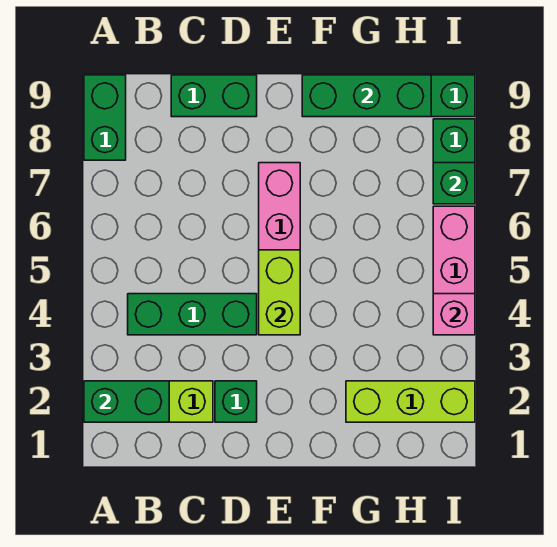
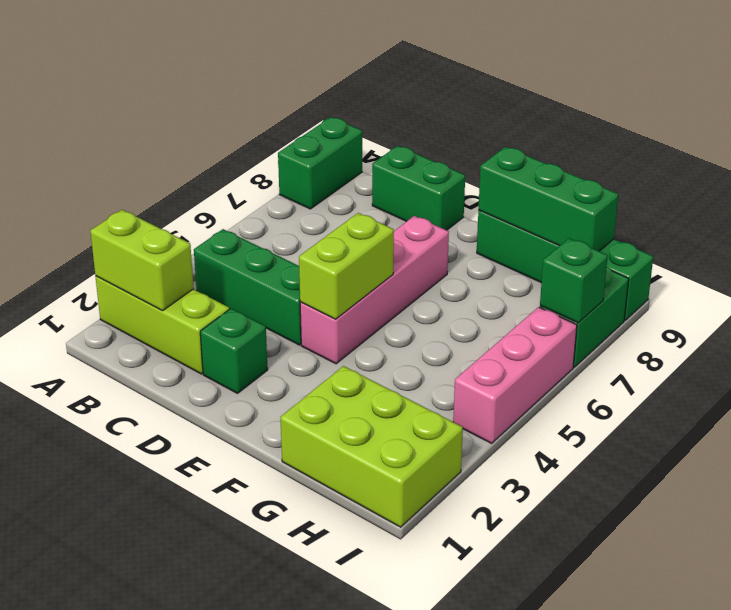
green 1x2 brick [84,381,169,422] -> lime 1x2 brick [90,210,194,311]
lime 1x3 brick [346,381,475,422] -> lime 2x3 brick [280,366,463,527]
pink 1x1 brick [433,294,475,335] -> none

